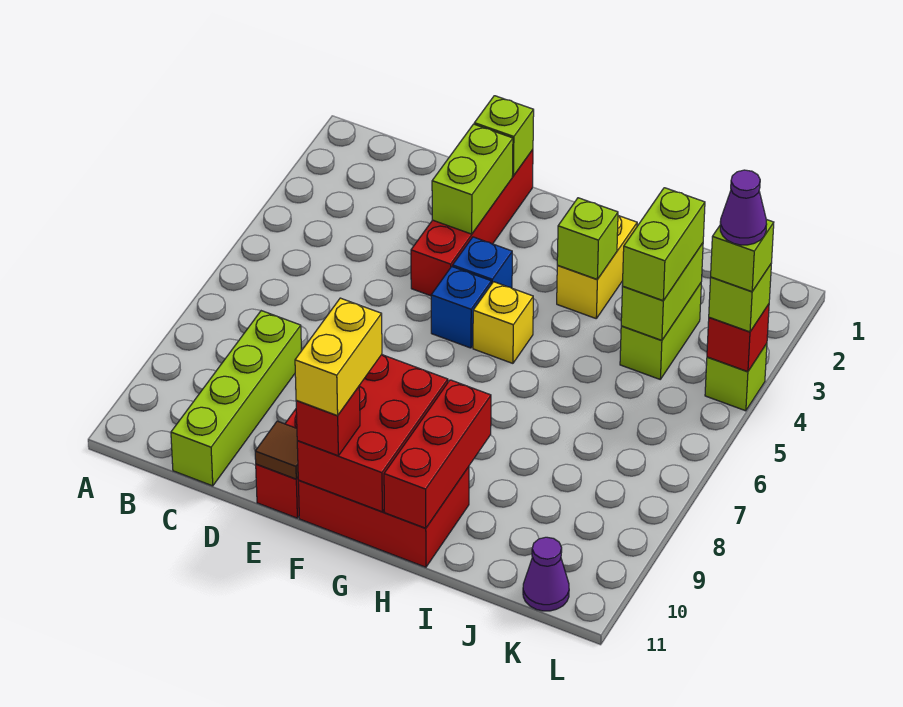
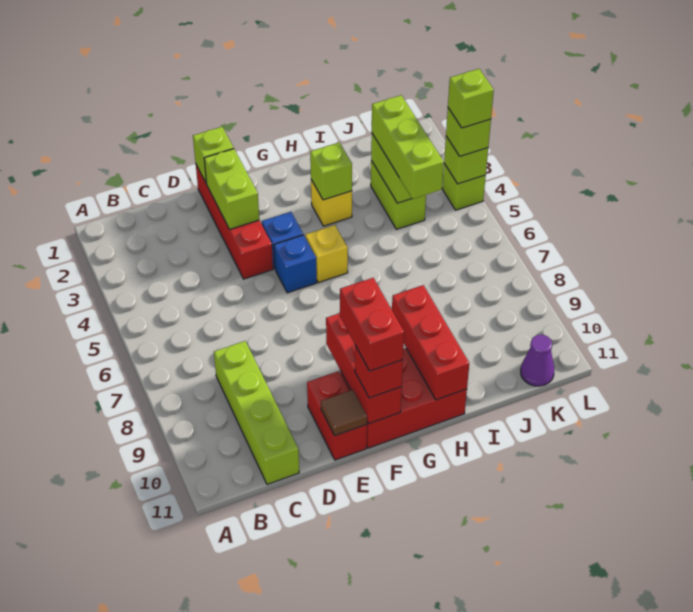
red 2x3 brick [297,355,448,512] -> red 1x3 brick [326,313,402,424]
yellow 1x2 brick [295,298,382,416] -> red 1x2 brick [340,278,404,371]
yellow 1x2 brick [557,216,637,318] -> yellow 1x1 brick [311,180,352,226]
lime 1x2 brick [622,188,705,300] -> lime 1x3 brick [372,95,444,199]
red 1x1 brick [707,304,769,372] -> lime 1x1 brick [444,136,488,184]
purple 1x1 cone [720,170,767,245] -> none

